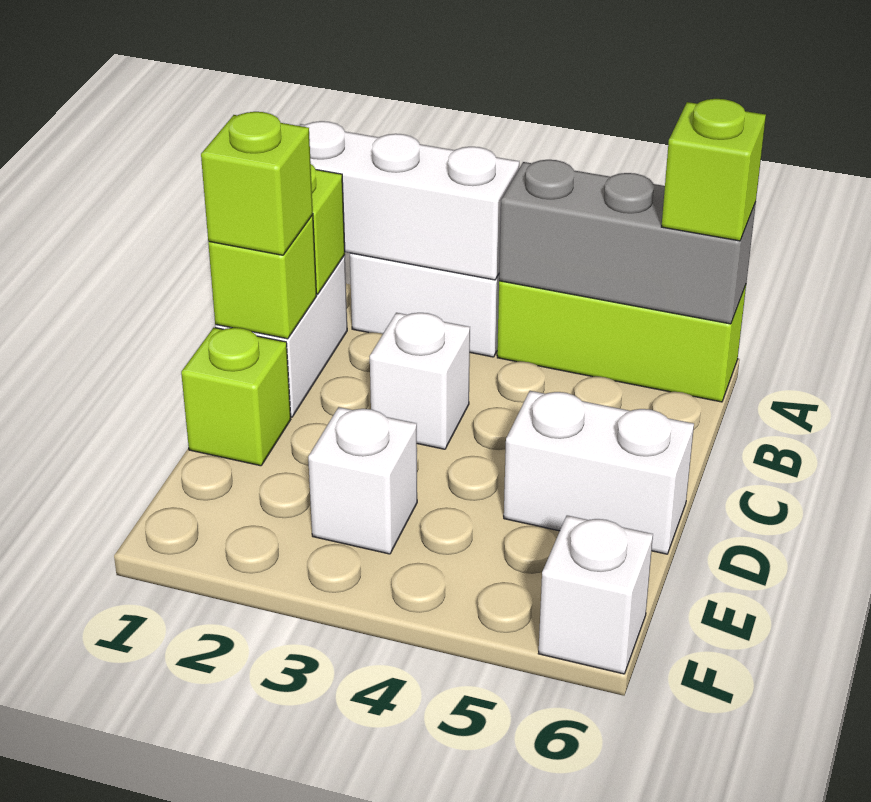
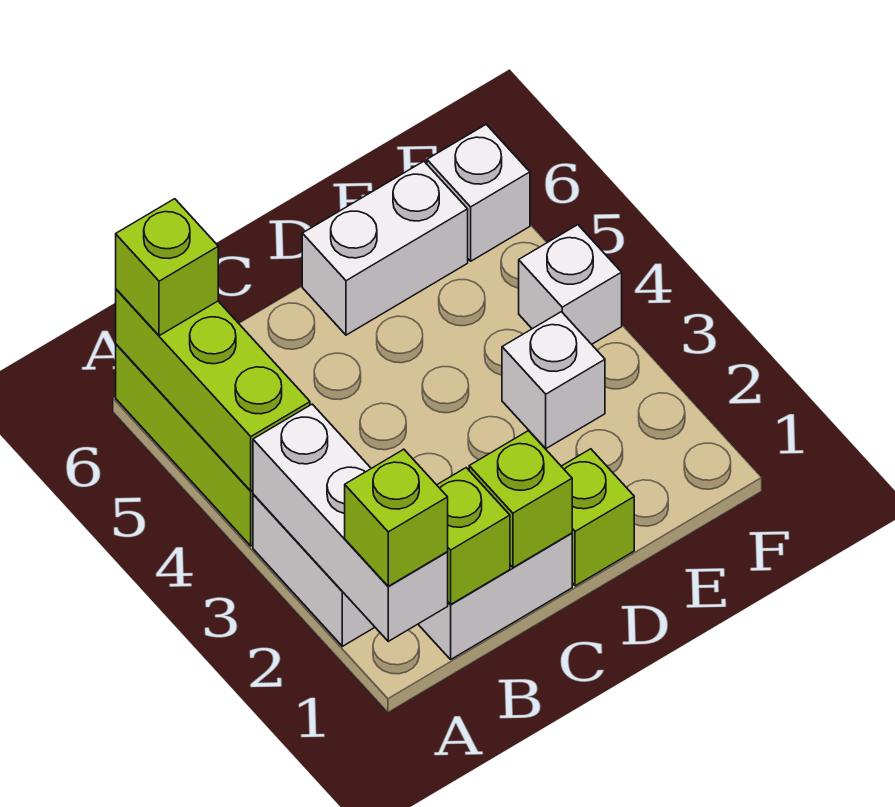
grey 1x3 brick [499,160,756,324] -> lime 1x3 brick [116,289,310,491]
lime 1x1 brick [201,112,313,255] -> lime 1x1 brick moved to [345,449,448,586]
white 1x1 brick [370,313,470,449] -> white 1x1 brick moved to [519,225,622,344]
white 1x2 brick [504,391,694,554] -> white 1x2 brick turned to [302,161,468,335]

